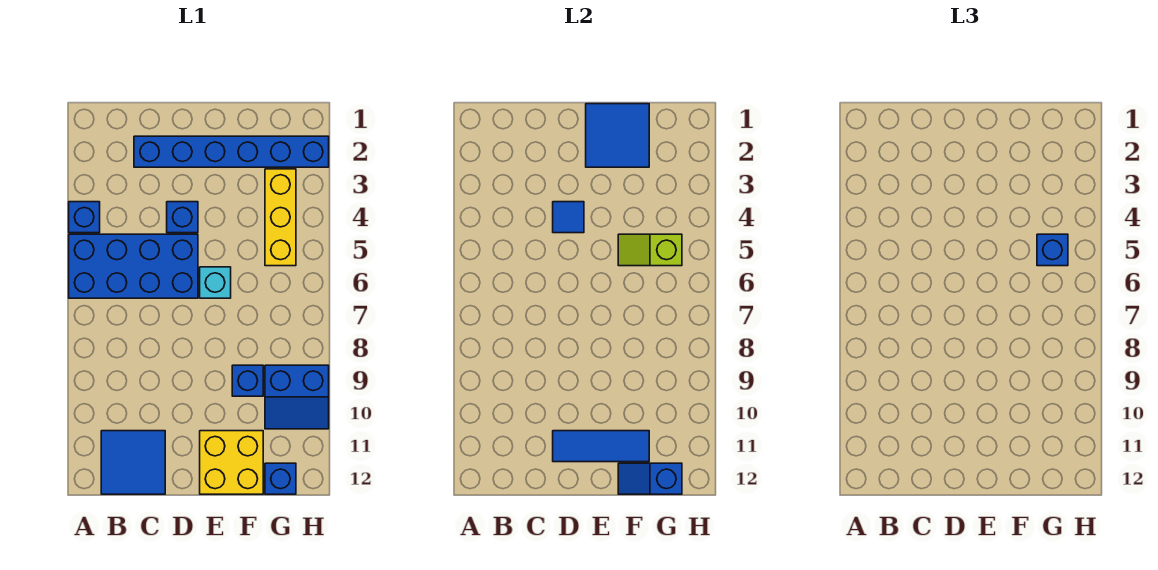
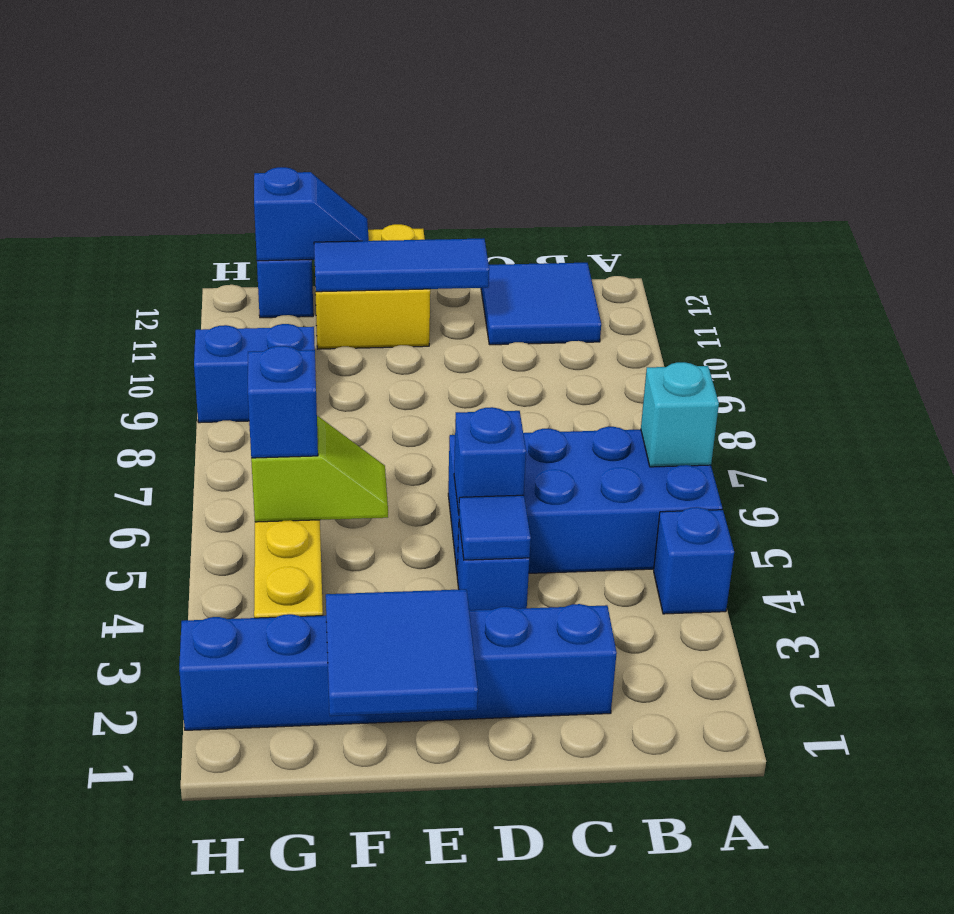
cyan 1x1 brick [200,267,231,298] -> cyan 1x1 brick moved to [641,362,719,467]
blue 1x1 brick [232,365,263,396] -> blue 1x1 brick moved to [454,407,526,514]

